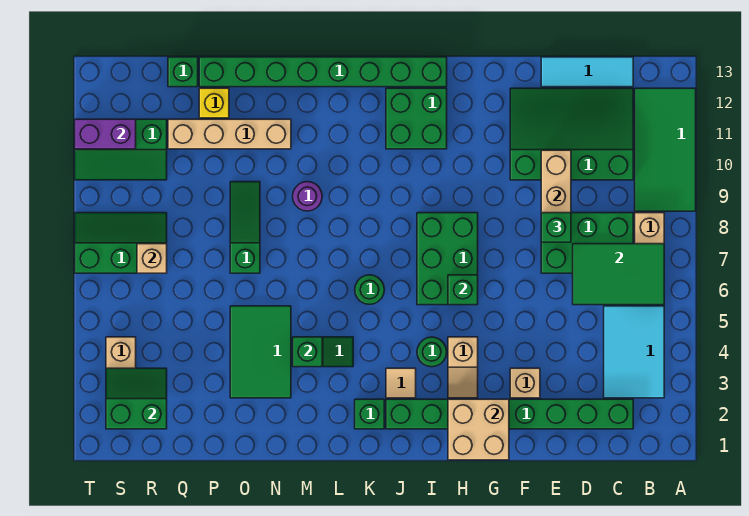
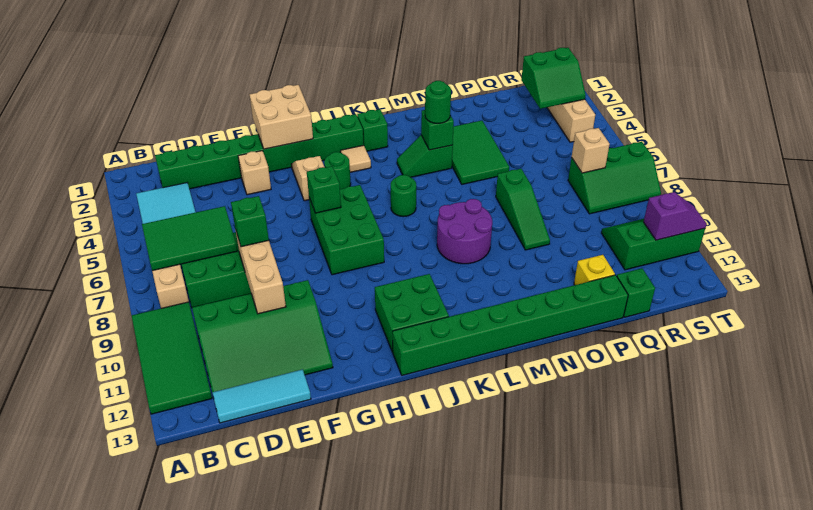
none -> green 1x1 round brick [425,81,451,123]
purple 1x1 round brick [293,182,322,211] -> purple 2x2 round brick [437,199,492,264]
tan 1x4 brick [168,119,291,149] -> none
purple 1x2 brick [75,119,136,149] -> purple 1x2 slope [644,192,707,240]

